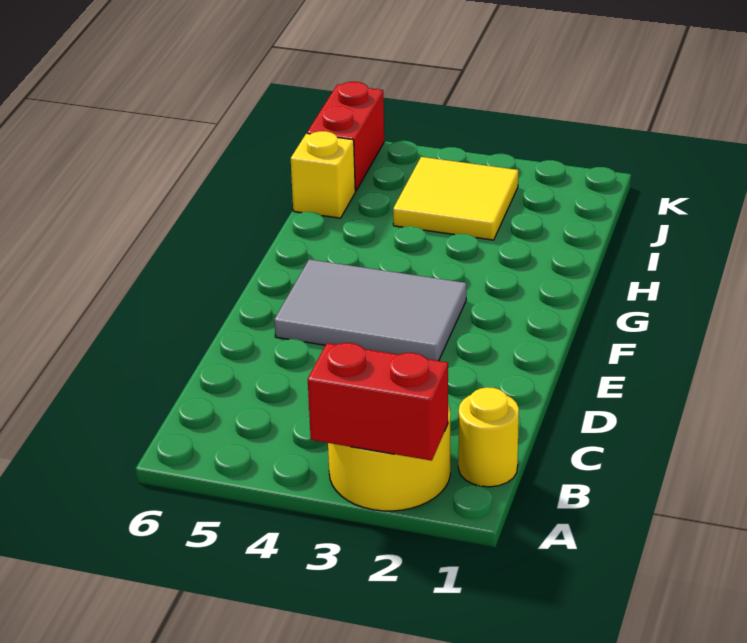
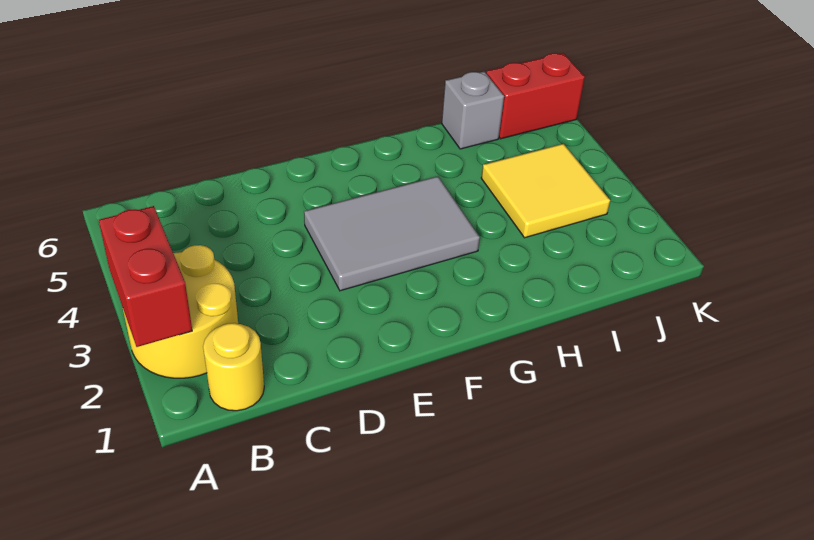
grey 2x3 tile [274,259,466,361] -> grey 2x3 tile turned to [304,176,480,291]
yellow 1x1 brick [291,131,355,218] -> grey 1x1 brick [442,72,504,149]

